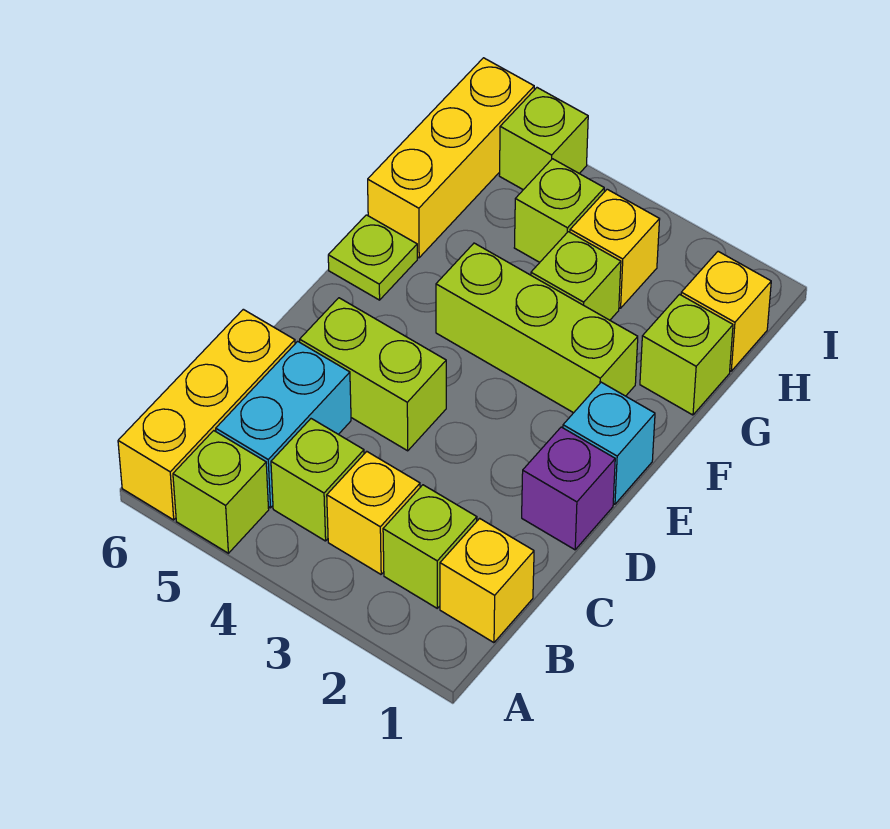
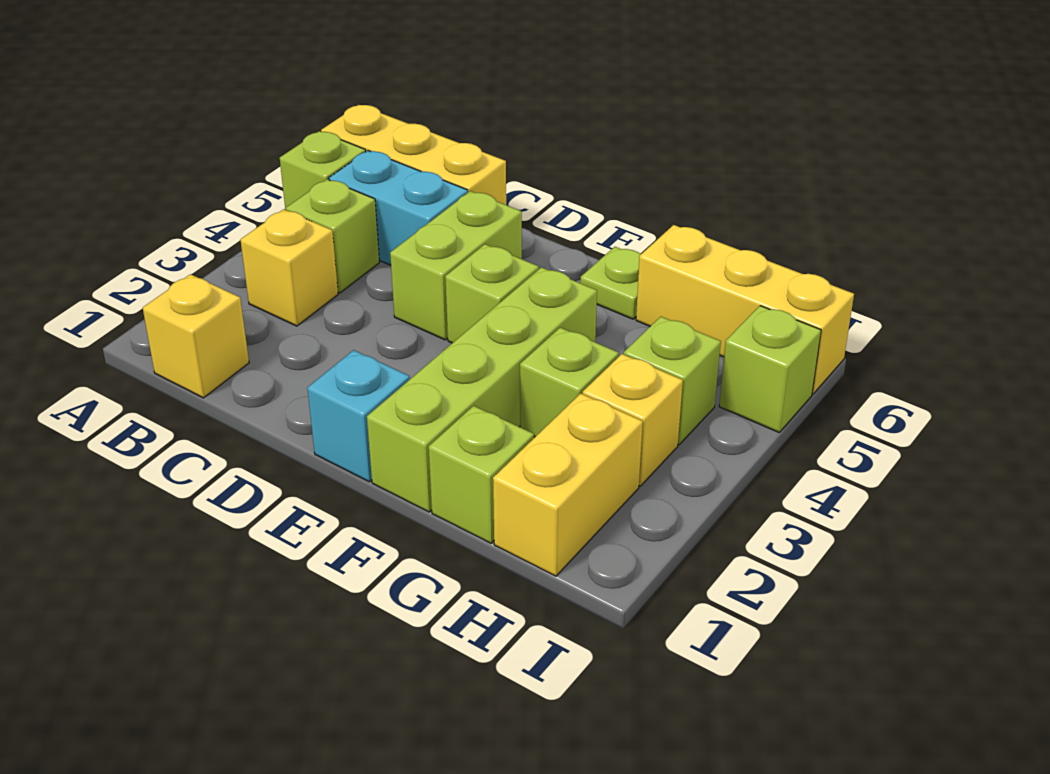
lime 1x1 brick [383,485,477,608] -> lime 1x1 brick moved to [445,244,539,343]
purple 1x1 brick [522,427,615,550] -> none
lime 1x3 brick [436,243,638,413] -> lime 1x4 brick [367,267,597,512]
yellow 1x1 brick [681,251,771,371] -> yellow 1x2 brick [493,393,643,576]

